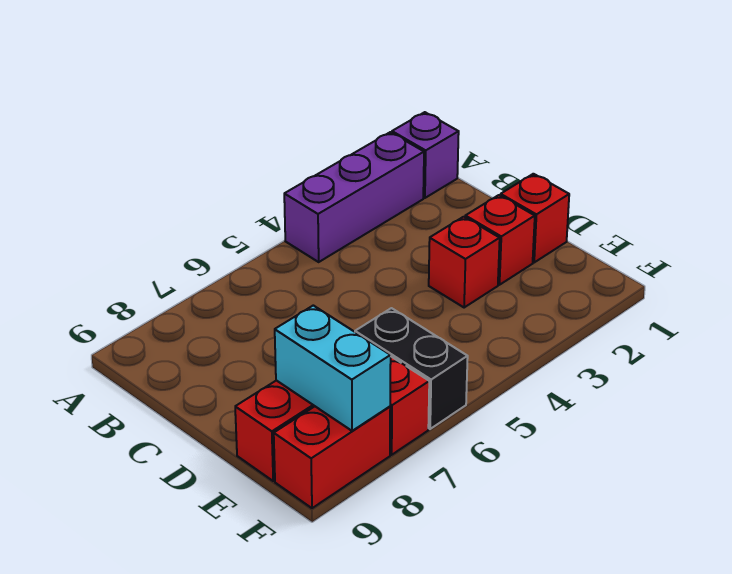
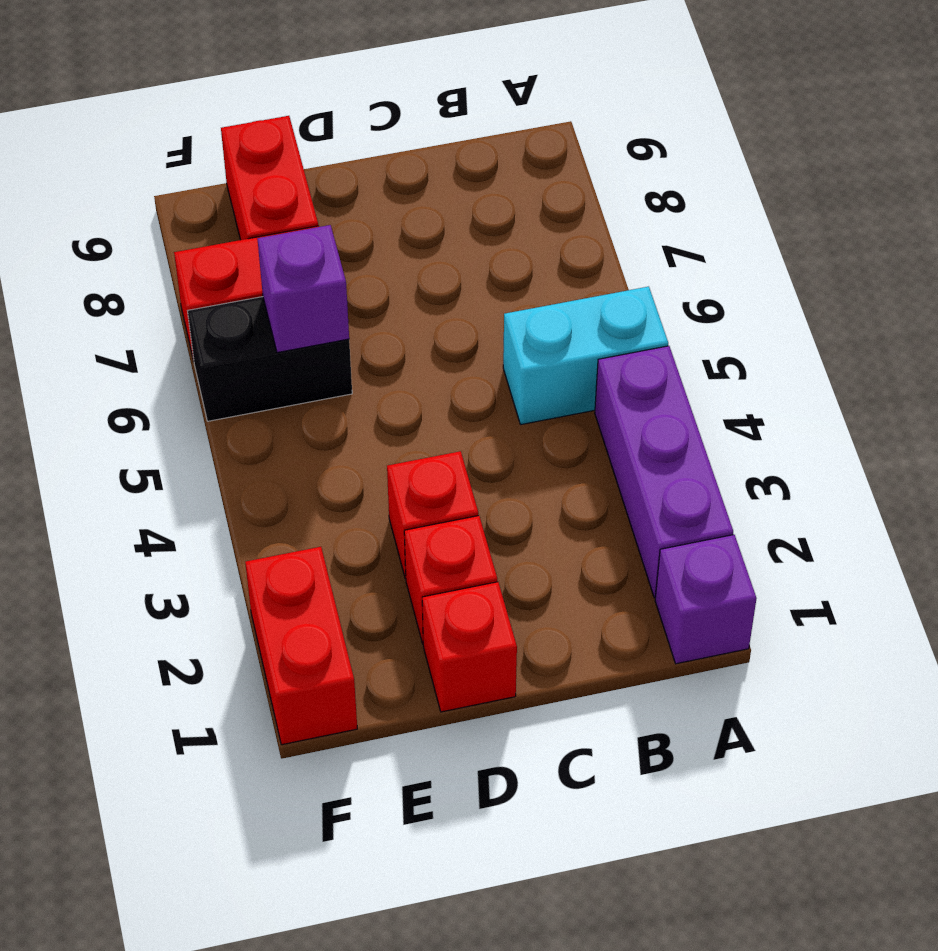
none -> purple 1x1 brick [257,225,349,353]
cyan 1x2 brick [275,305,391,431] -> cyan 1x2 brick moved to [503,287,668,425]
red 1x2 brick [274,407,390,508] -> red 1x2 brick moved to [245,547,357,745]

